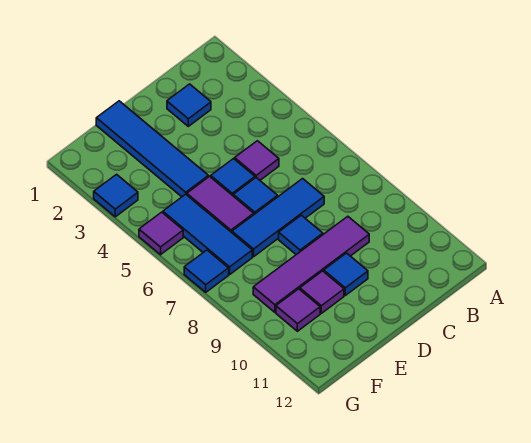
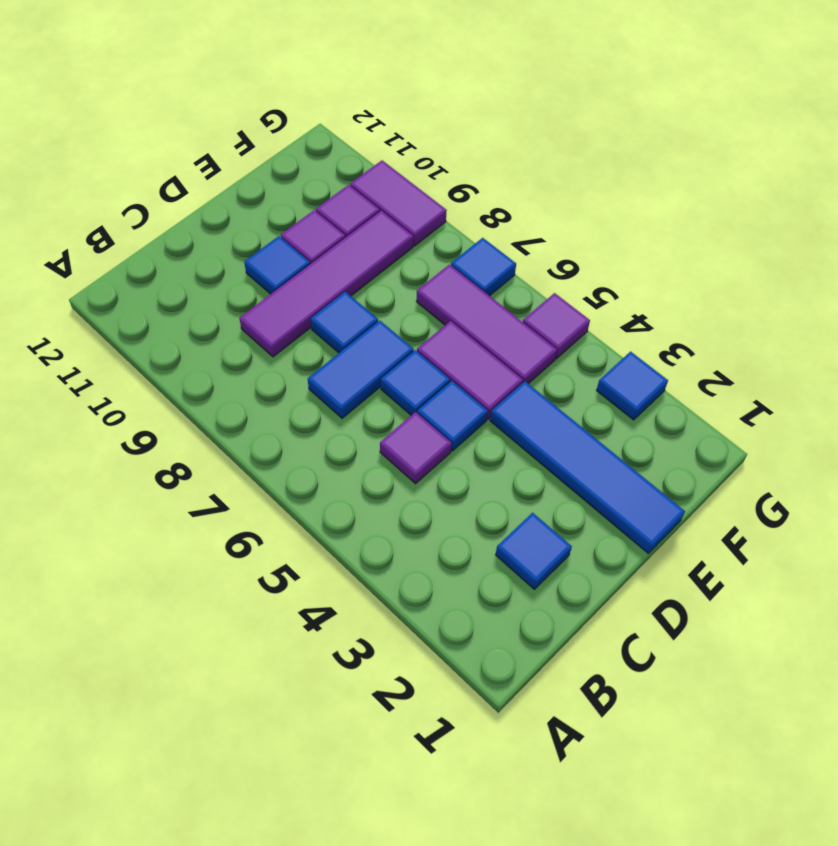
blue 1x3 tile [232,179,324,257] -> blue 1x2 tile [308,320,414,418]
blue 1x3 tile [163,194,252,274] -> purple 1x3 tile [416,265,557,384]
none -> purple 1x2 tile [350,160,447,246]

